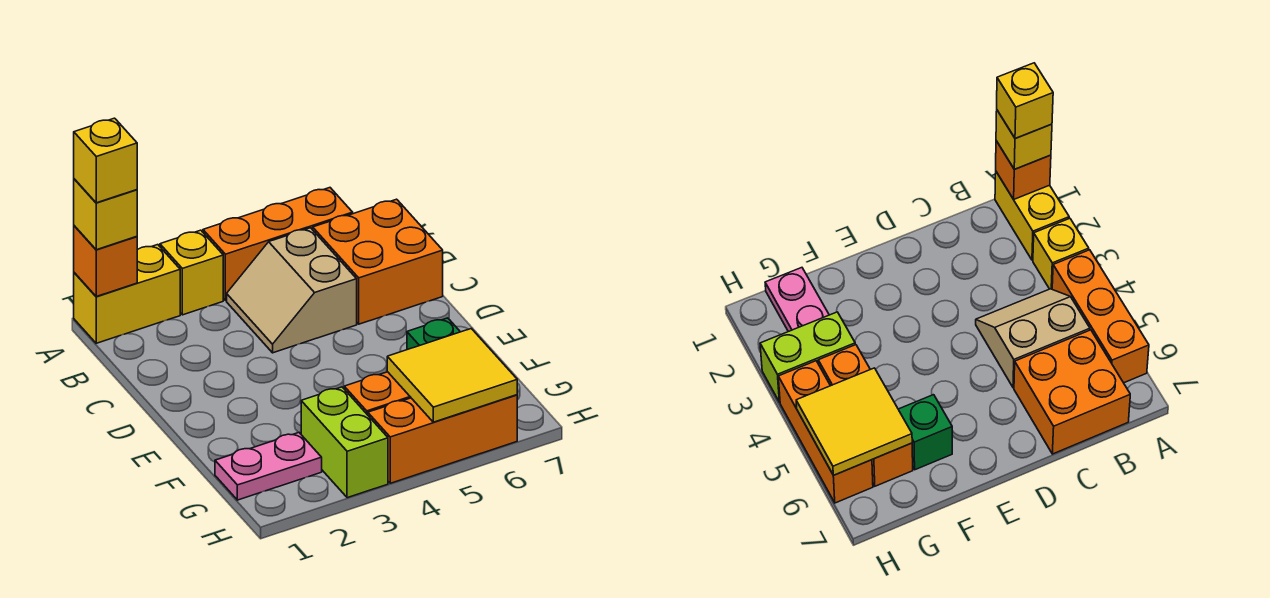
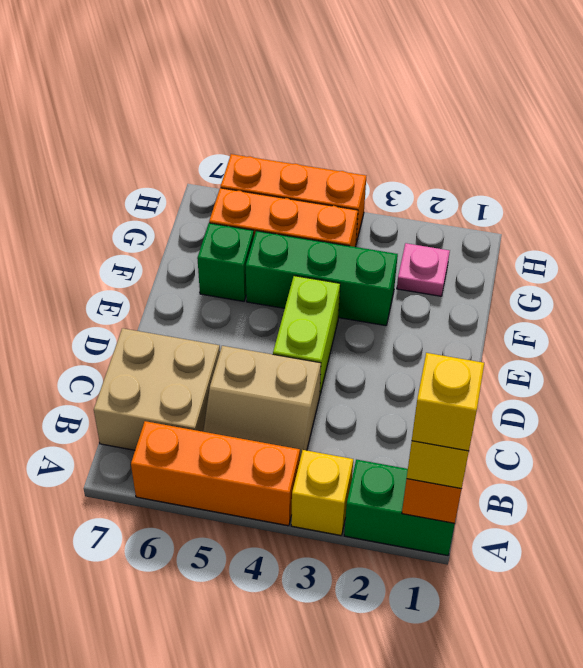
yellow 1x2 brick [74,245,180,343] -> green 1x2 brick [344,460,455,556]
tan 2x2 slope [227,228,357,353] -> tan 2x2 slope turned to [203,346,321,458]
orange 2x2 brick [313,199,443,324] -> tan 2x2 brick [94,328,220,450]
none -> green 1x3 brick [246,231,398,326]
pink 1x2 plate [215,432,322,500] -> pink 1x1 plate [397,243,450,296]
lime 1x2 brick [301,387,388,498] -> lime 1x2 brick moved to [273,276,340,394]
yellow 2x2 tile [387,329,517,422] -> none

